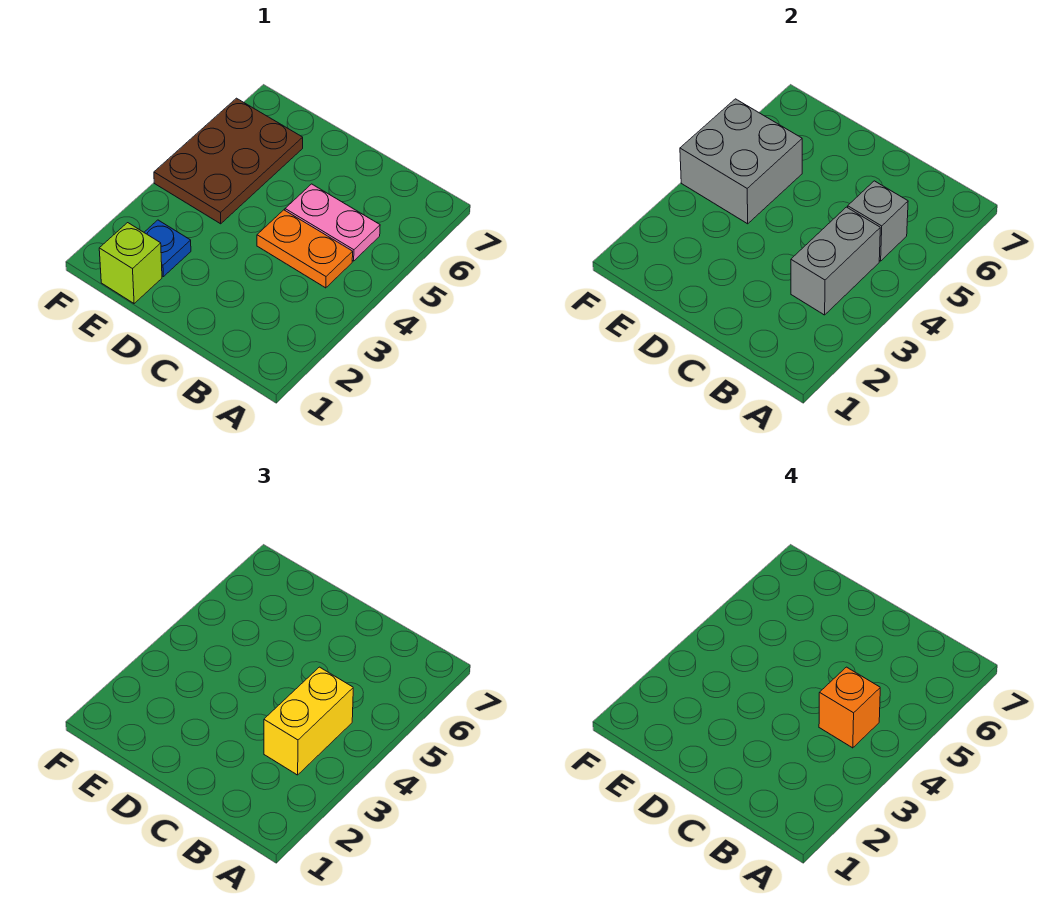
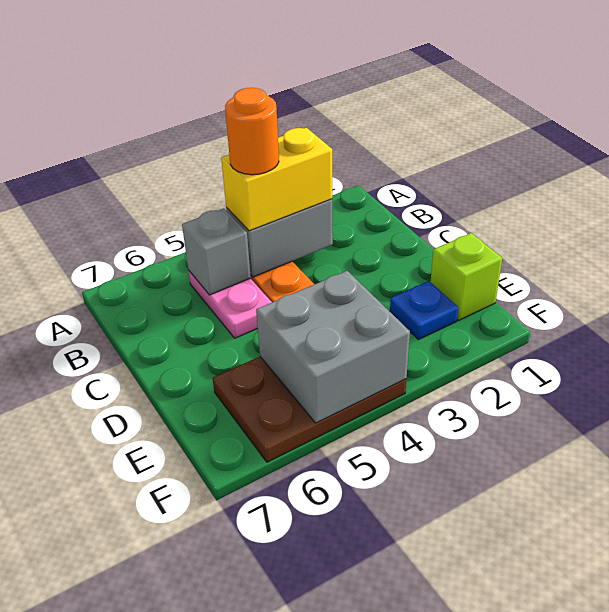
orange 1x1 brick [819,667,880,748] -> orange 1x1 round brick [225,88,279,175]

